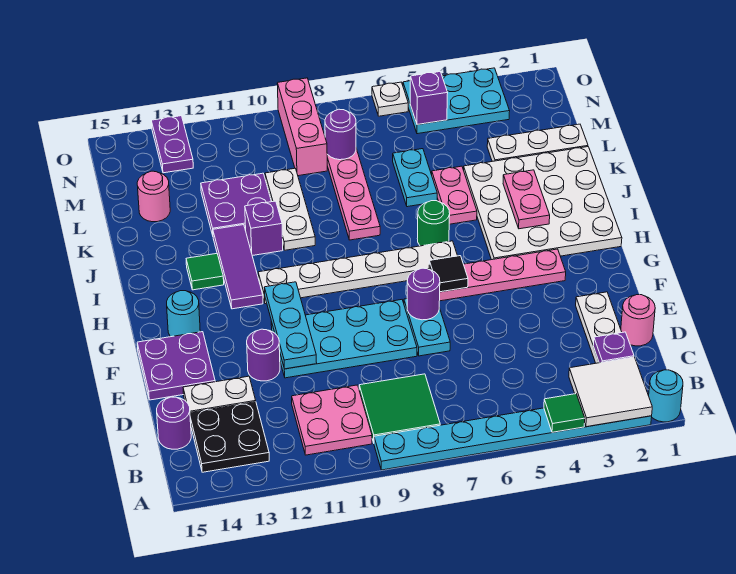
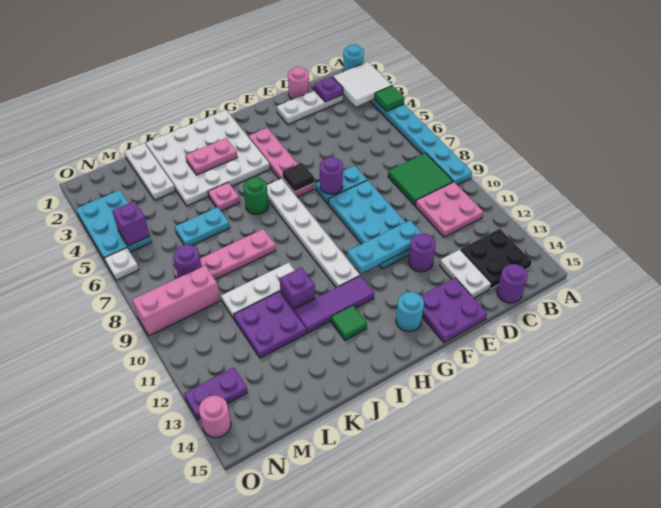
pink 1x2 plate [432,166,477,224] -> pink 1x1 plate [208,183,240,211]
pink 1x1 round brick [137,171,170,222] -> pink 1x1 round brick moved to [199,395,231,438]

